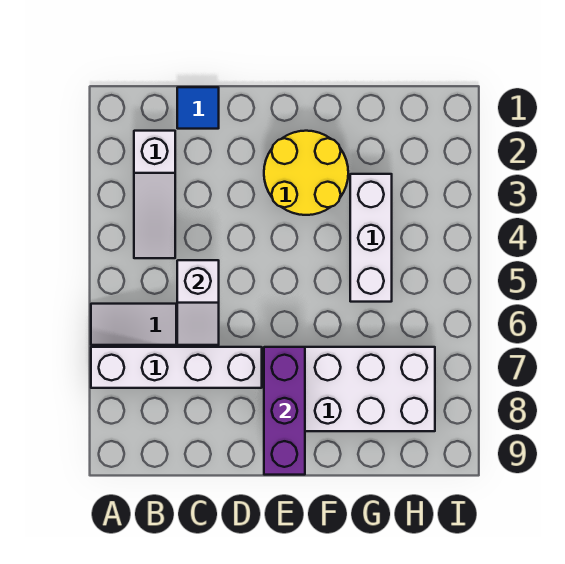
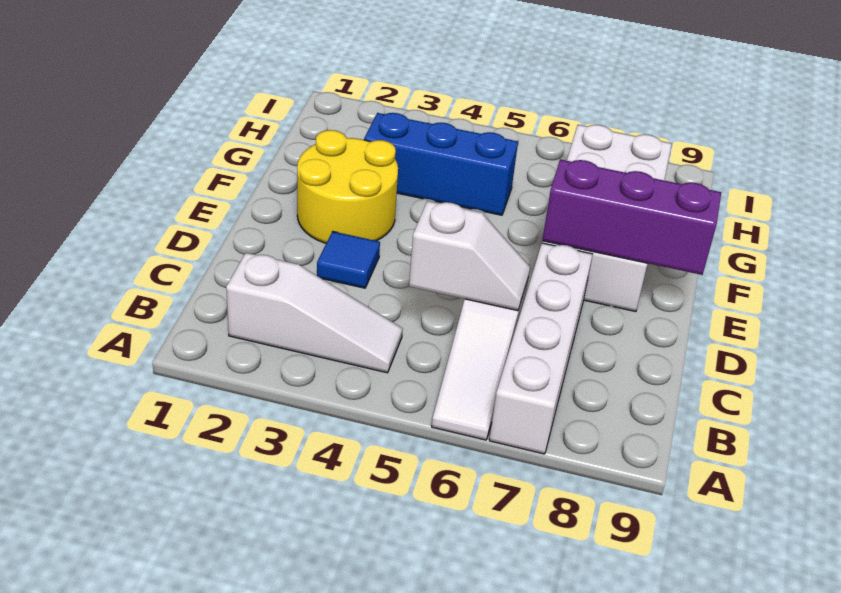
blue 1x1 tile [177,87,219,129] -> blue 1x1 tile moved to [317,231,380,288]
white 1x3 brick [350,174,392,302] -> blue 1x3 brick [364,113,518,215]

